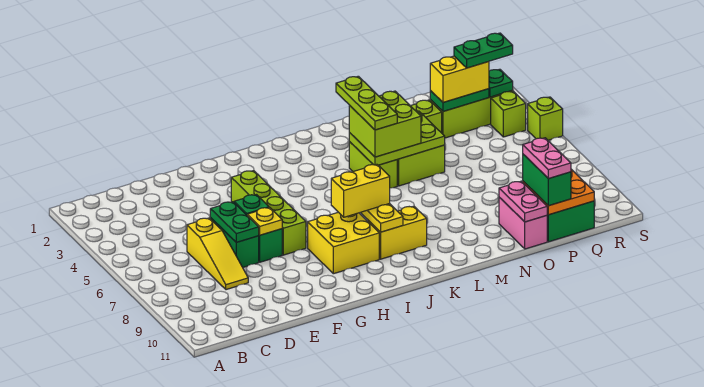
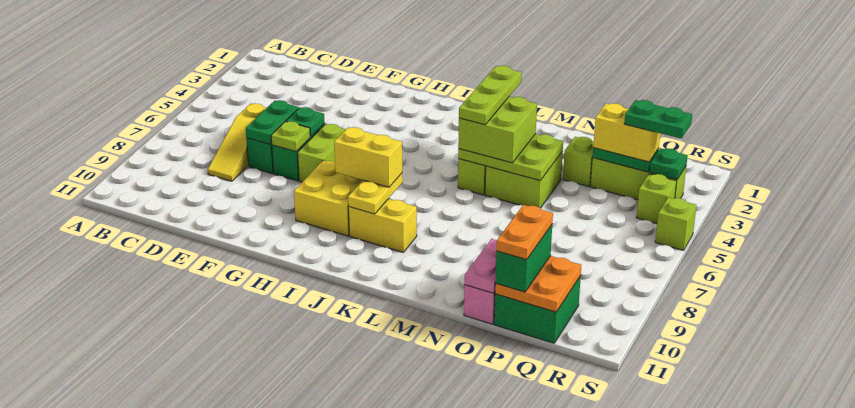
yellow 1x1 plate [247,207,282,235] -> lime 1x1 plate [271,121,310,151]
lime 1x4 brick [231,171,306,255] -> lime 1x2 brick [298,124,346,182]
pink 1x2 plate [523,138,571,179] -> orange 1x2 plate [497,205,553,260]

